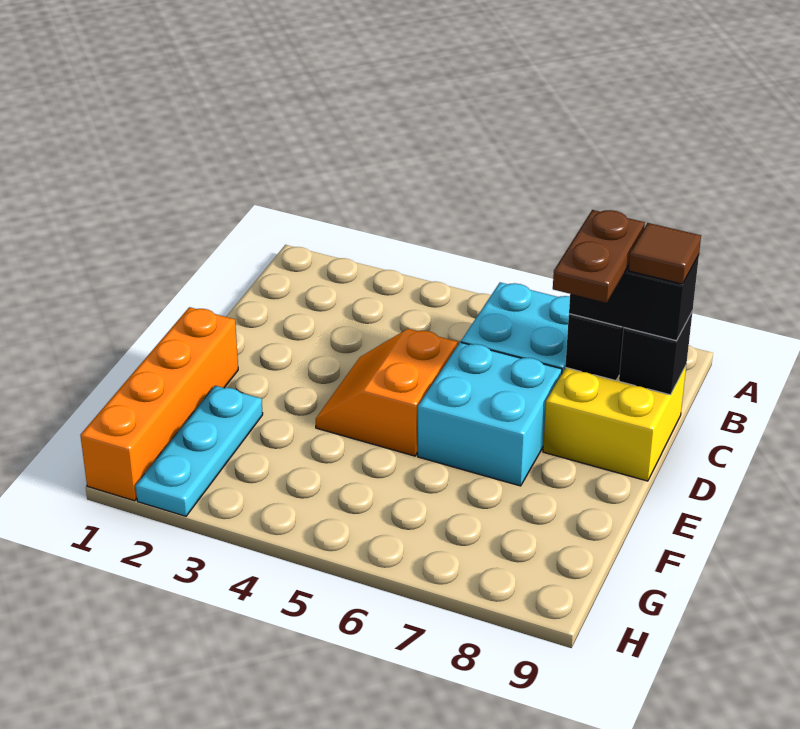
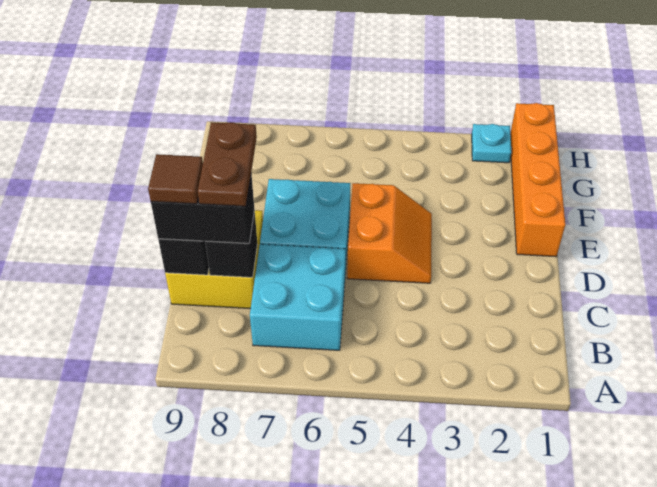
cyan 1x3 plate [136,386,263,516] -> cyan 1x1 plate [472,124,511,163]

